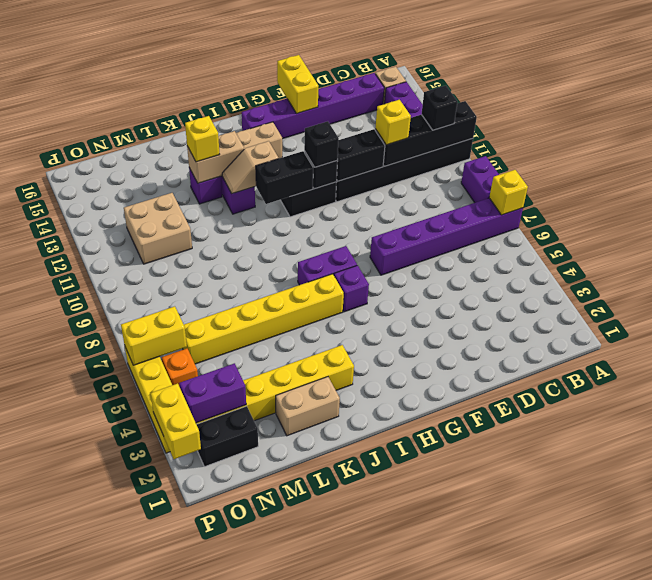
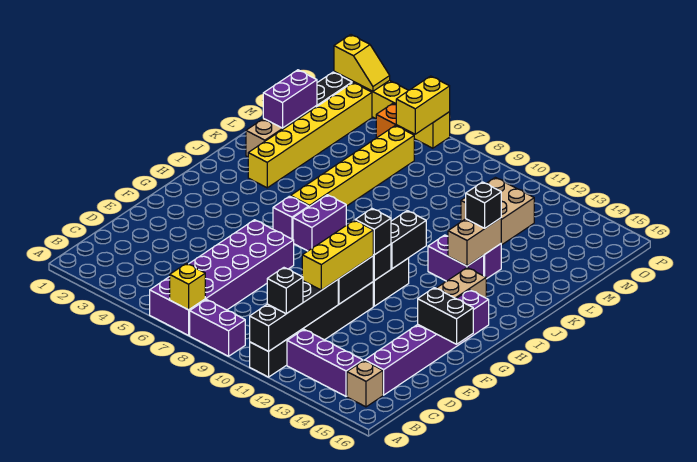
purple 1x6 brick [370,198,523,275] -> purple 2x6 brick [150,220,294,335]
yellow 1x1 brick [375,100,411,145] -> yellow 1x3 brick [302,220,373,290]
yellow 1x2 brick [277,55,318,114] -> black 1x2 brick [418,288,473,344]
tan 1x2 slope [222,141,279,194] -> none
yellow 1x1 brick [185,116,220,162] -> black 1x1 brick [466,182,501,228]
purple 1x2 brick [179,363,246,423] -> purple 1x2 brick moved to [263,70,317,128]
yellow 1x2 brick [150,383,201,459] -> yellow 1x2 slope [334,35,390,91]

